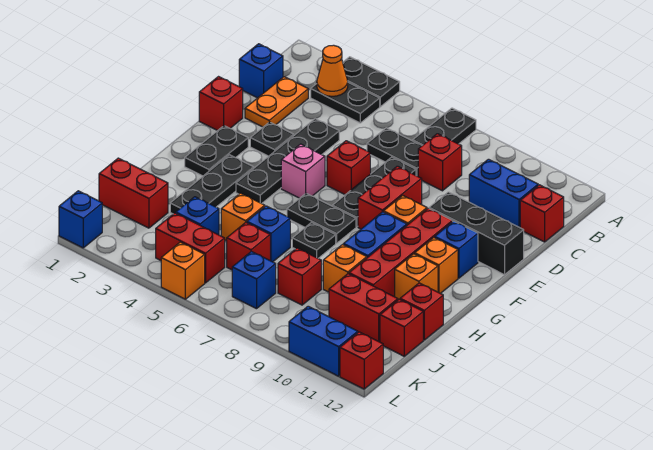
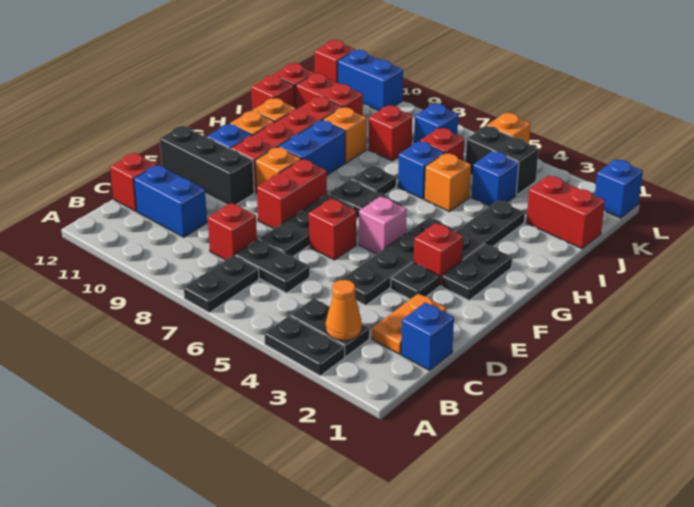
red 1x1 brick [199,77,243,131] -> red 1x1 brick moved to [414,223,463,286]
red 1x2 brick [156,213,225,283] -> black 1x2 brick [466,126,538,195]

